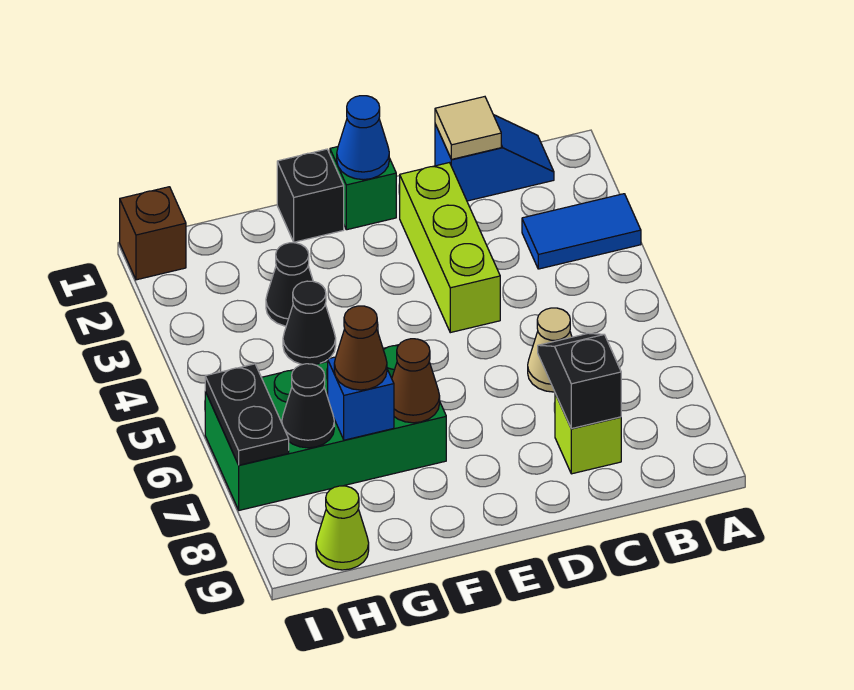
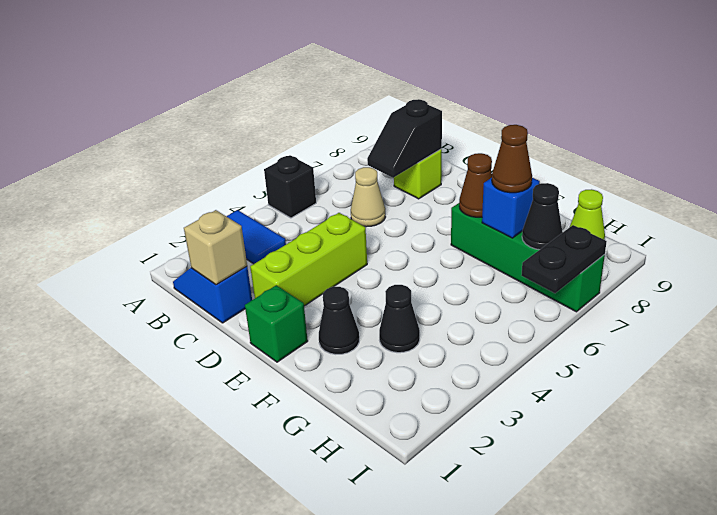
tan 1x1 tile [435,97,501,159] -> tan 1x1 brick [184,210,247,285]
blue 1x1 cone [337,96,389,180] -> none
black 1x1 brick [277,149,344,242] -> black 1x1 brick moved to [264,155,316,218]
green 2x4 brick [205,345,446,510] -> green 1x4 brick [451,203,605,312]
black 1x1 cone [283,281,336,365] -> black 1x1 cone moved to [319,287,359,354]
brown 1x1 brick [120,187,186,280] -> none

